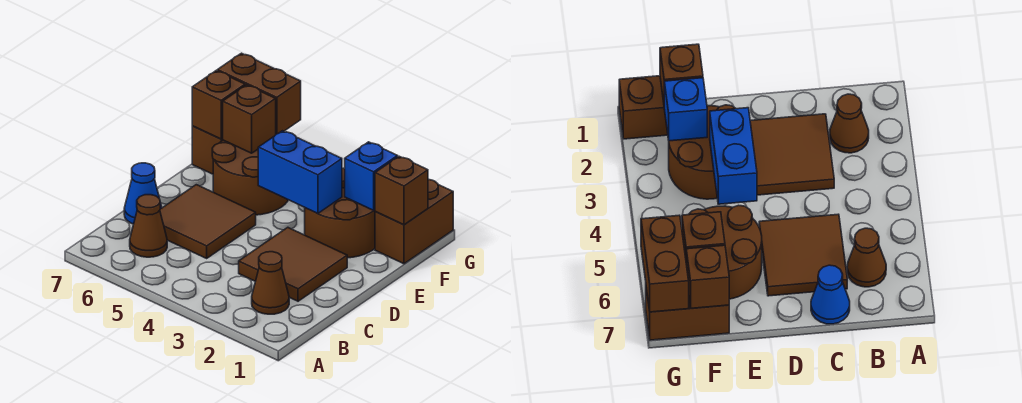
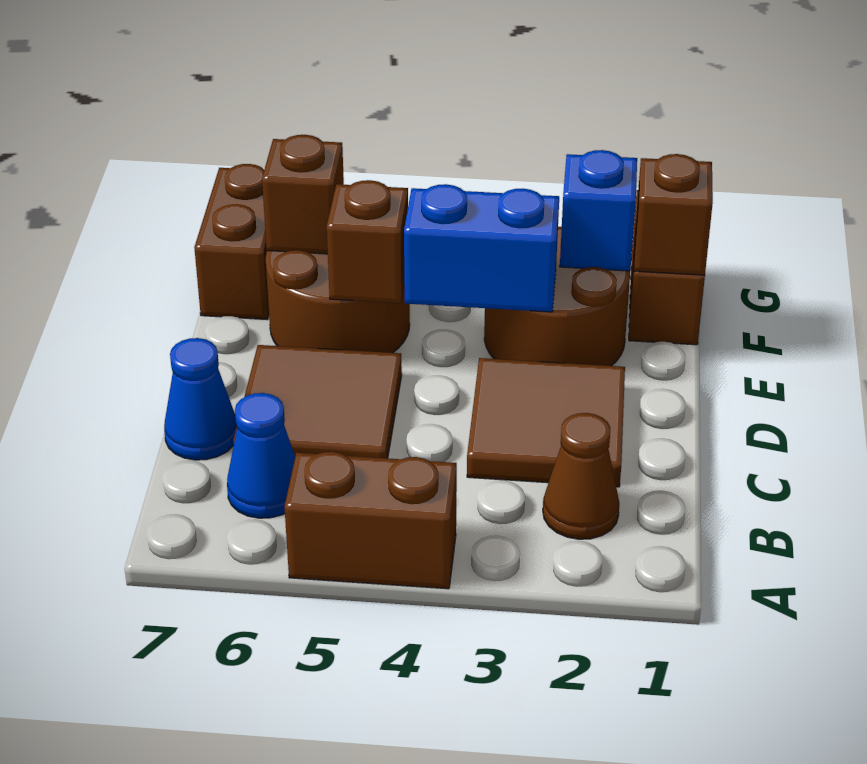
brown 1x1 cone [130,195,167,257] -> blue 1x1 cone [227,393,295,518]
brown 1x1 brick [192,71,245,139] -> brown 1x1 brick moved to [327,180,408,303]
brown 1x2 brick [217,53,301,134] -> brown 1x2 brick moved to [284,452,457,589]

